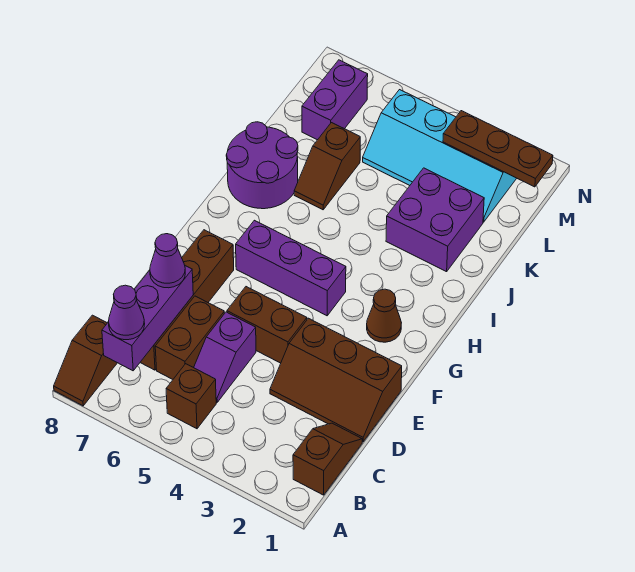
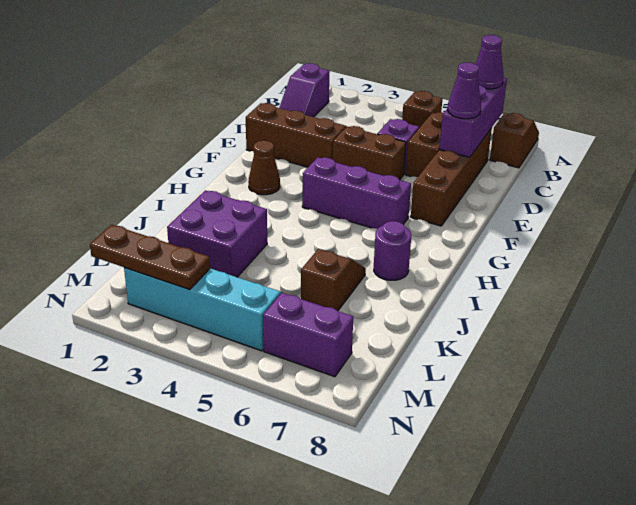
brown 1x2 slope [293,423,362,495] -> purple 1x2 slope [279,63,330,117]
purple 2x2 round brick [226,122,298,209] -> purple 1x1 round brick [374,221,411,280]
purple 1x2 brick [302,60,368,140] -> purple 1x2 brick turned to [263,293,353,377]

